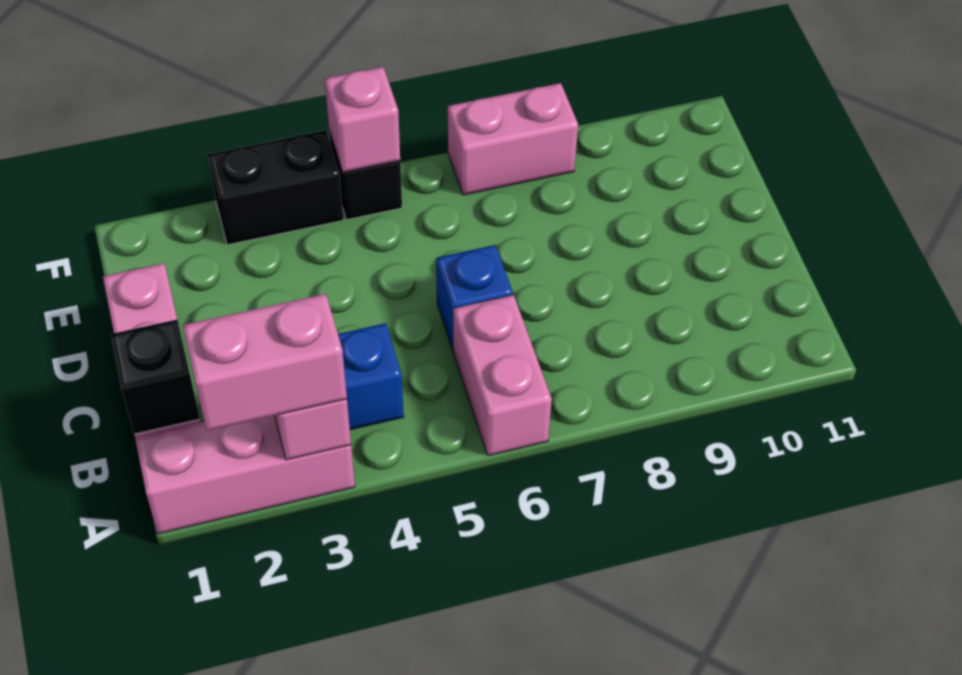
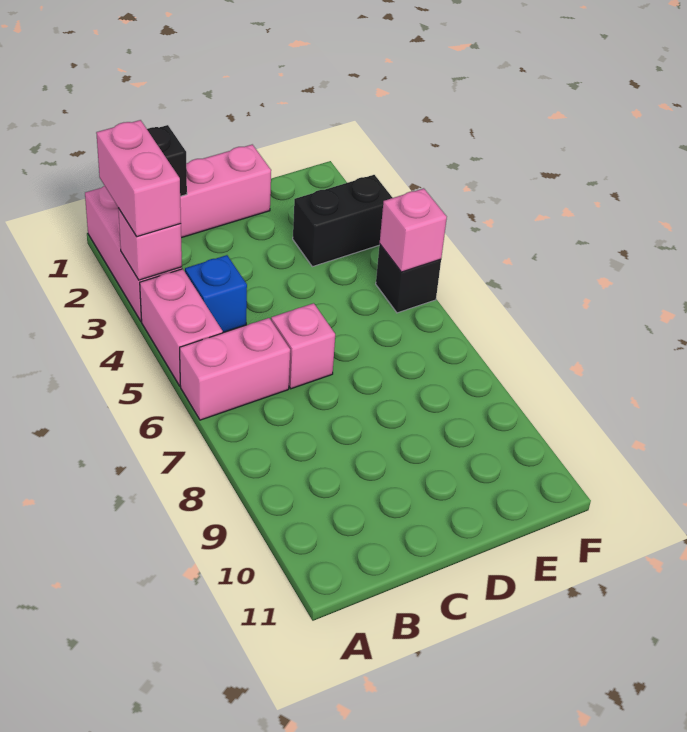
blue 1x1 brick [436,245,513,350] -> pink 1x1 brick [271,303,335,389]
black 1x2 brick [208,130,343,245] -> black 1x2 brick turned to [293,175,393,267]
pink 1x2 brick [448,83,578,195] -> pink 1x2 brick moved to [140,269,223,386]

